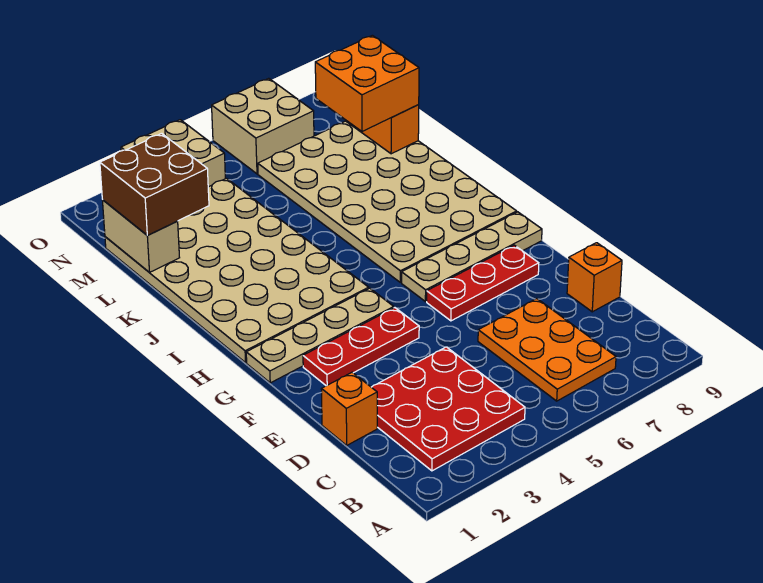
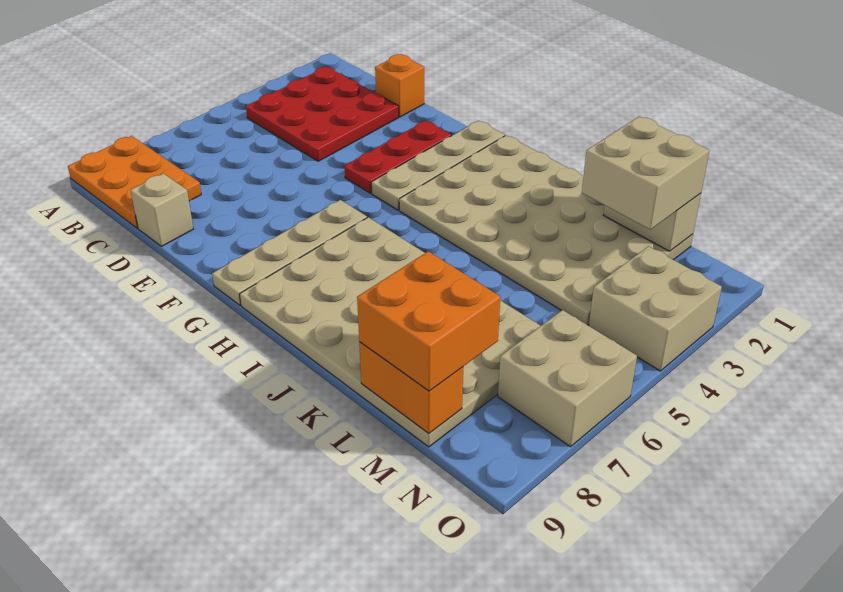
orange 2x3 plate [478,299,616,401] -> orange 2x3 plate moved to [68,136,201,228]
orange 1x1 brick [567,243,622,312] -> tan 1x1 brick [131,173,193,246]
red 1x3 plate [427,245,539,321] -> none
brown 2x2 brick [100,134,209,236] -> tan 2x2 brick [582,116,709,229]

